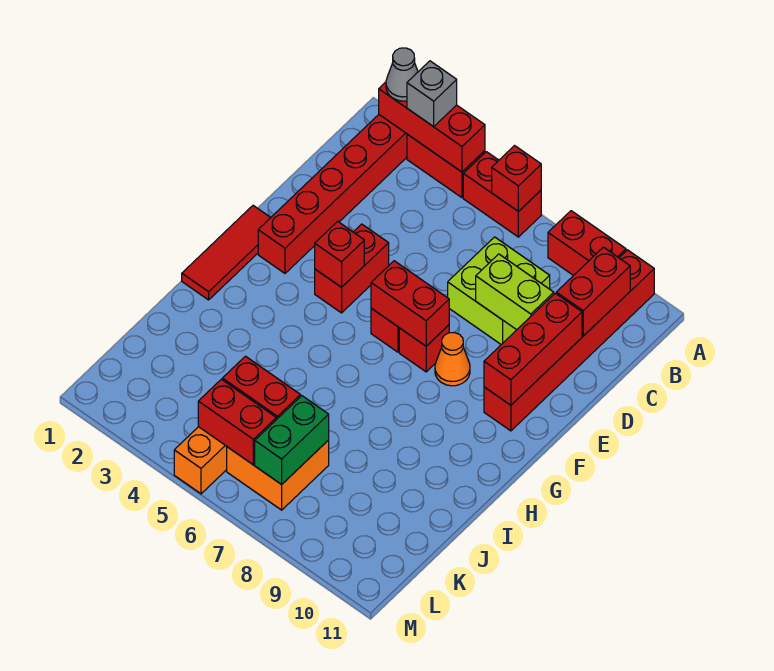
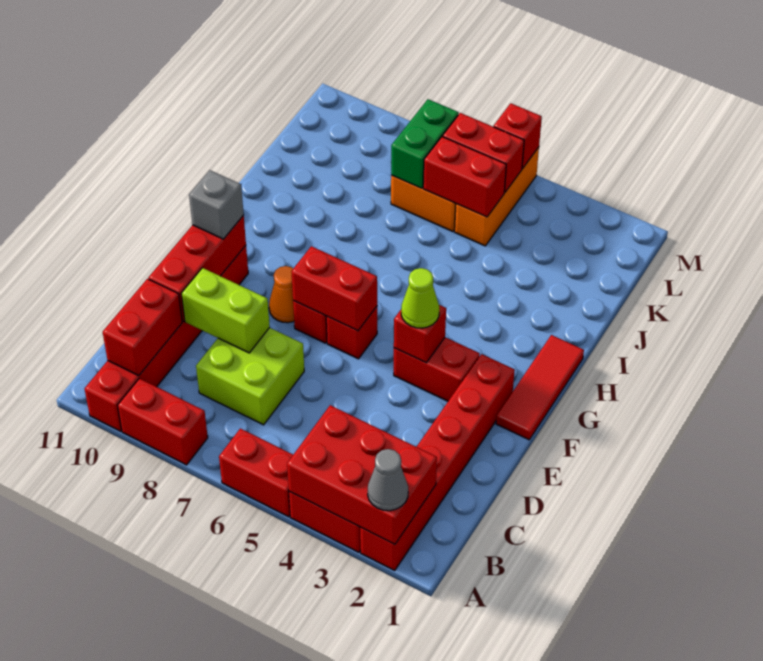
red 1x3 brick [379,82,485,172] -> red 2x3 brick [287,405,437,544]
grey 1x1 brick [407,61,457,127] -> grey 1x1 brick moved to [189,170,244,239]
red 1x1 brick [492,146,541,212] -> red 1x1 brick moved to [494,103,542,169]
red 1x2 brick [315,224,389,313] -> red 1x2 brick turned to [394,337,480,401]
none -> lime 1x1 cone [401,268,439,328]

